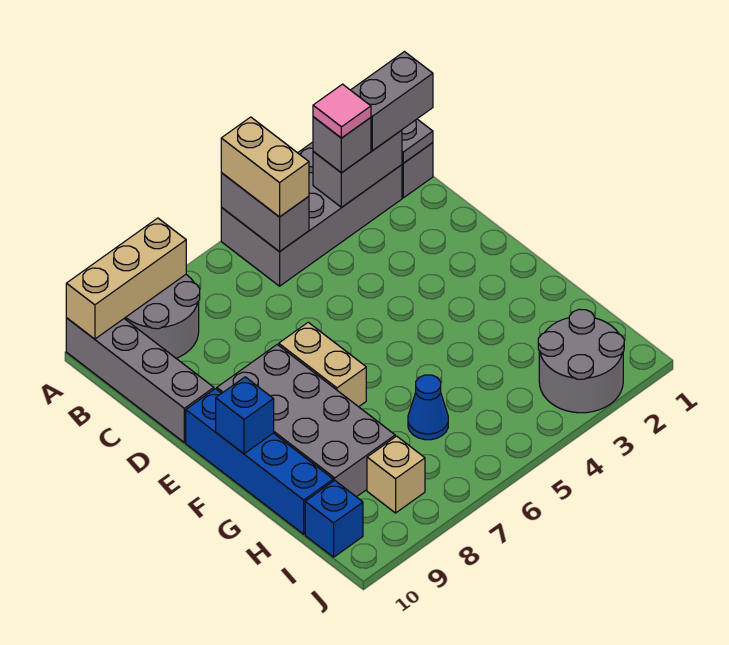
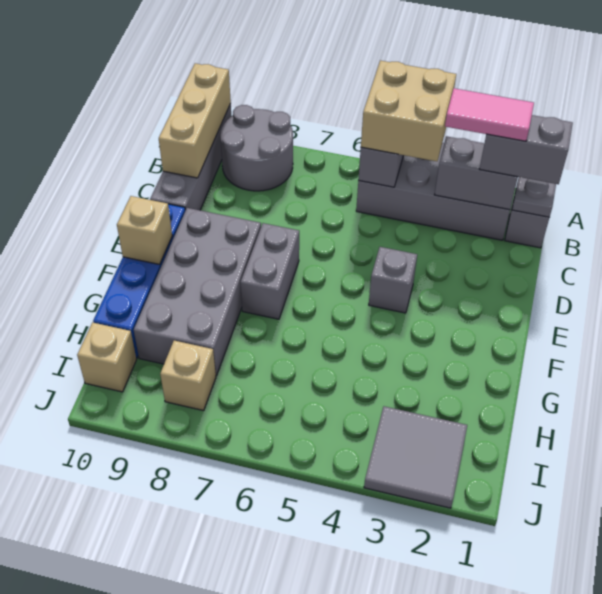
tan 1x2 brick [221,117,309,217] -> tan 2x2 brick [361,61,456,161]
tan 1x3 brick [66,218,186,339] -> tan 1x3 brick turned to [159,63,231,178]
grey 1x1 brick [313,117,371,173] -> grey 1x1 brick moved to [369,247,417,313]
pink 1x1 tile [313,84,371,138] -> pink 1x2 tile [445,88,534,141]
tan 1x2 brick [279,322,366,407] -> grey 1x2 brick [241,223,299,319]
blue 1x1 brick [216,377,274,454] -> tan 1x1 brick [117,196,172,264]
blue 1x1 cone [408,375,448,440] -> none
grey 2x2 round brick [538,309,624,413] -> grey 2x2 tile [364,406,467,508]
blue 1x1 brick [305,480,363,557] -> tan 1x1 brick [77,322,136,392]

